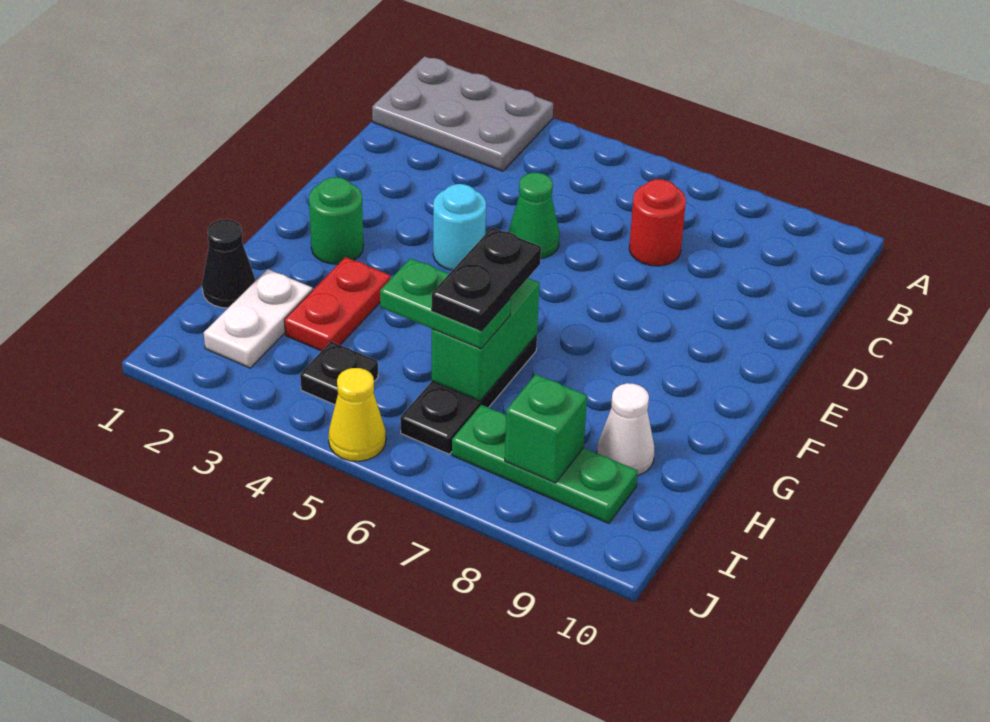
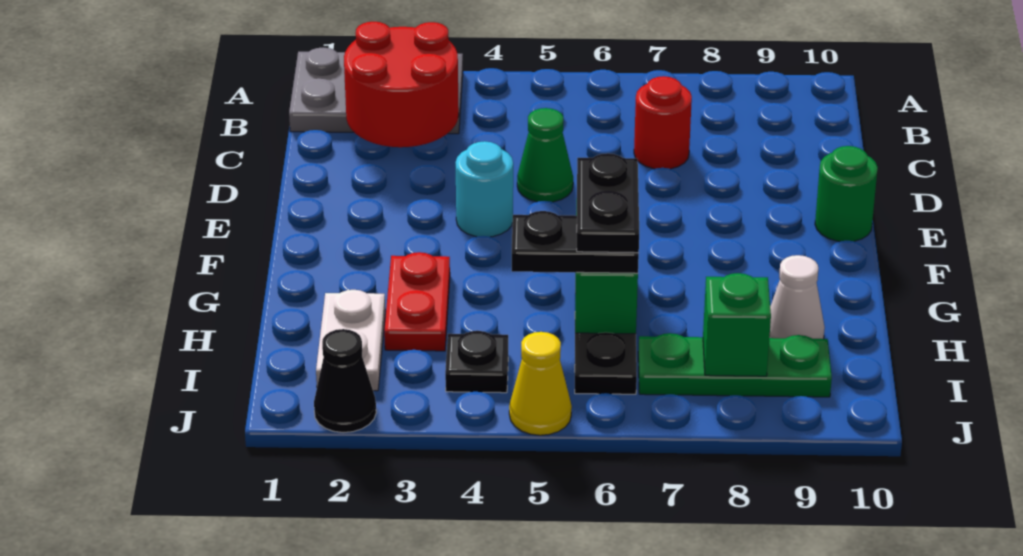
none -> red 2x2 round brick [344,22,459,147]
green 1x1 round brick [309,177,363,264] -> green 1x1 round brick moved to [815,146,878,241]
black 1x1 cone [202,219,256,308] -> black 1x1 cone moved to [314,329,376,433]
green 1x2 plate [380,258,511,349] -> black 1x2 plate [512,211,639,273]

